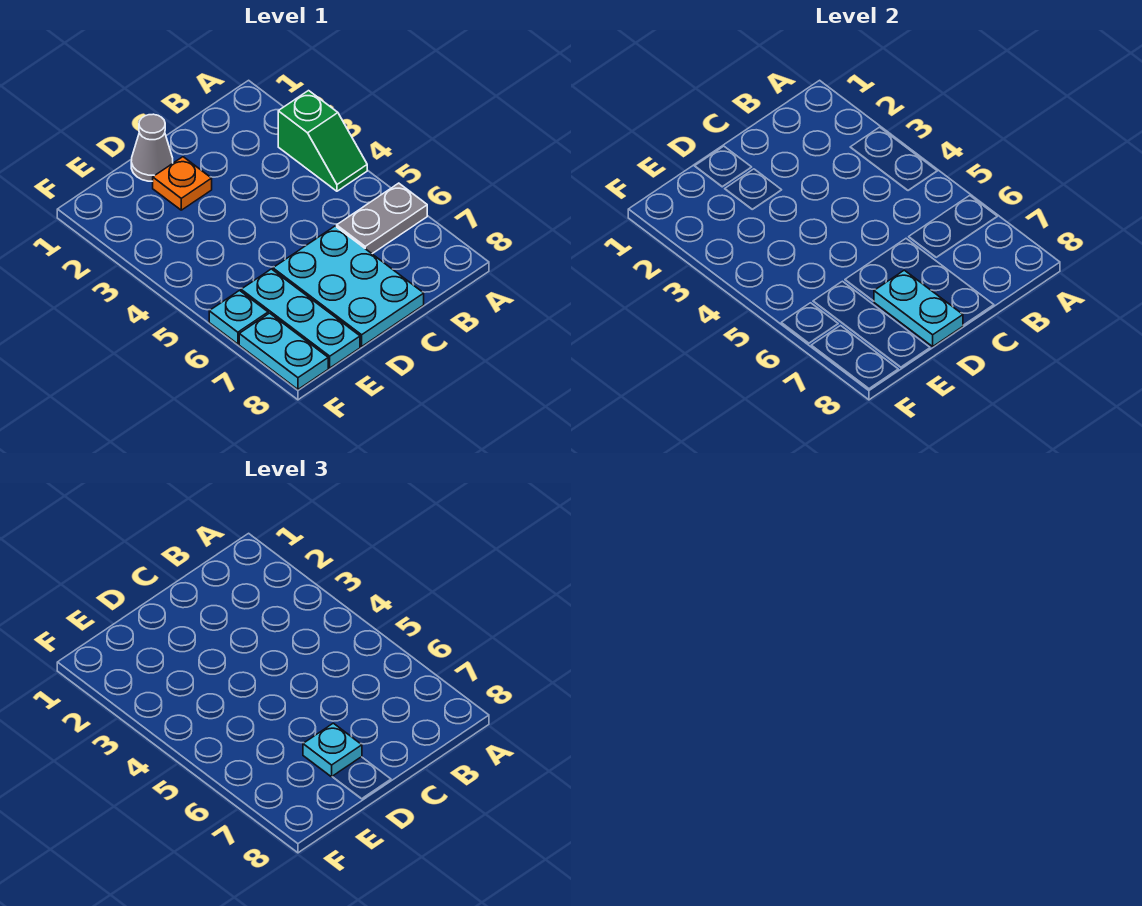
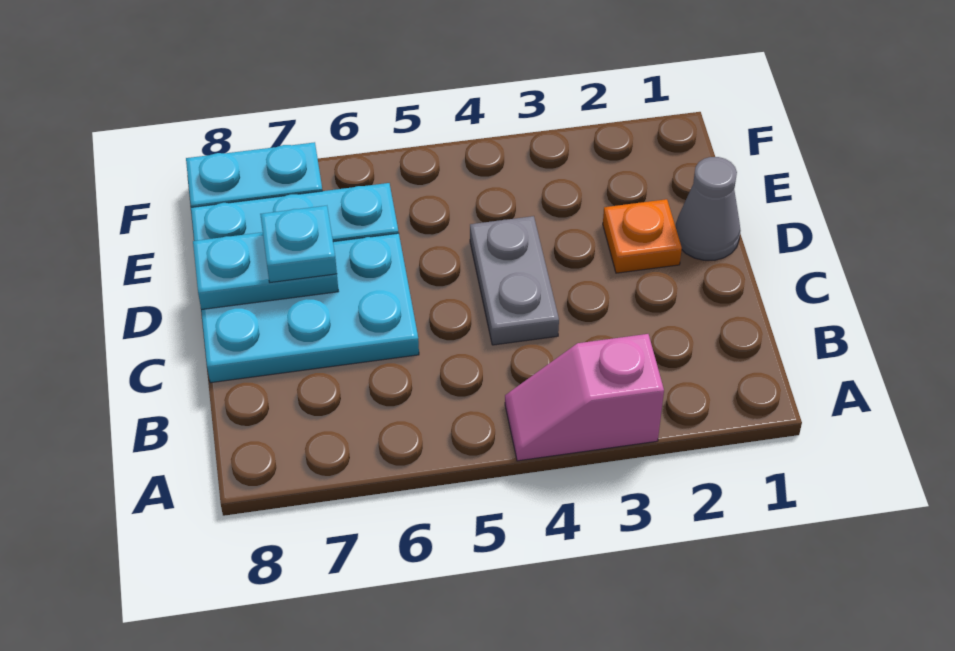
green 1x2 slope [278,91,367,191] -> pink 1x2 slope [505,334,664,461]
grey 1x2 plate [337,183,427,254] -> grey 1x2 plate moved to [470,216,559,345]
cyan 1x1 plate [209,291,268,344] -> none

